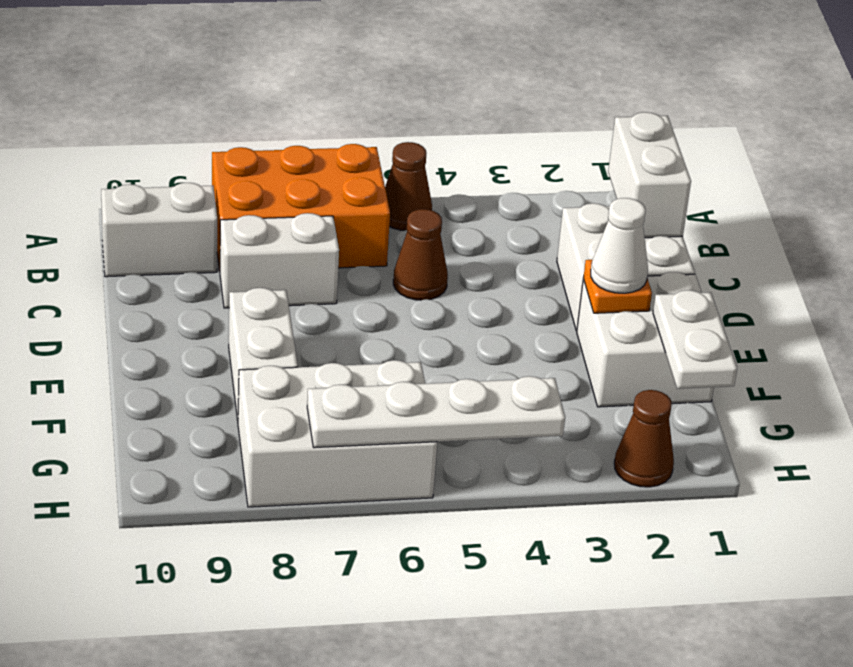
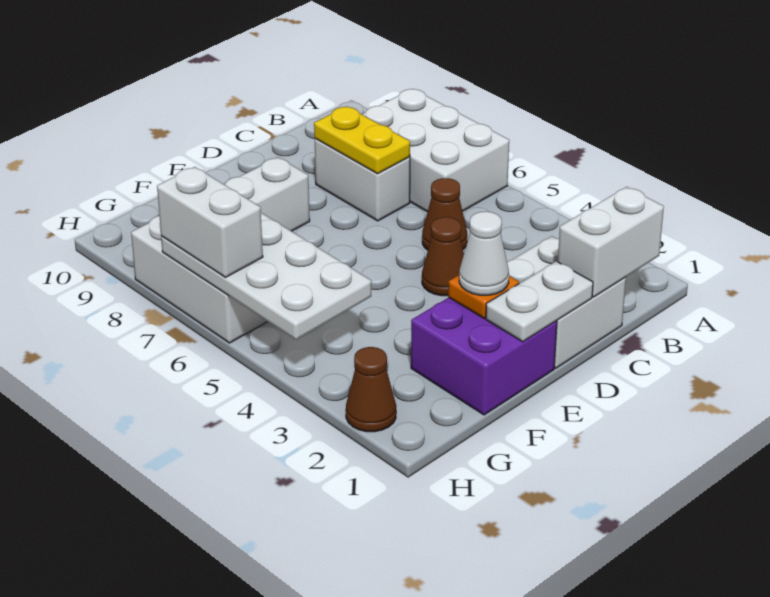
brown 1x1 cone [385,142,432,231] -> brown 1x1 cone moved to [422,217,464,296]
orange 2x3 brick [212,144,390,270] -> white 2x3 brick [362,89,509,212]
white 1x2 brick [101,183,217,277] -> white 1x2 brick moved to [157,167,263,277]
none -> yellow 1x2 plate [314,106,410,174]
white 2x2 brick [577,272,714,407] -> purple 2x2 brick [411,297,557,415]
white 1x2 plate [653,290,737,389] -> white 1x2 plate moved to [486,261,593,342]
white 1x4 plate [307,376,565,448] -> white 2x4 plate [161,213,371,340]

